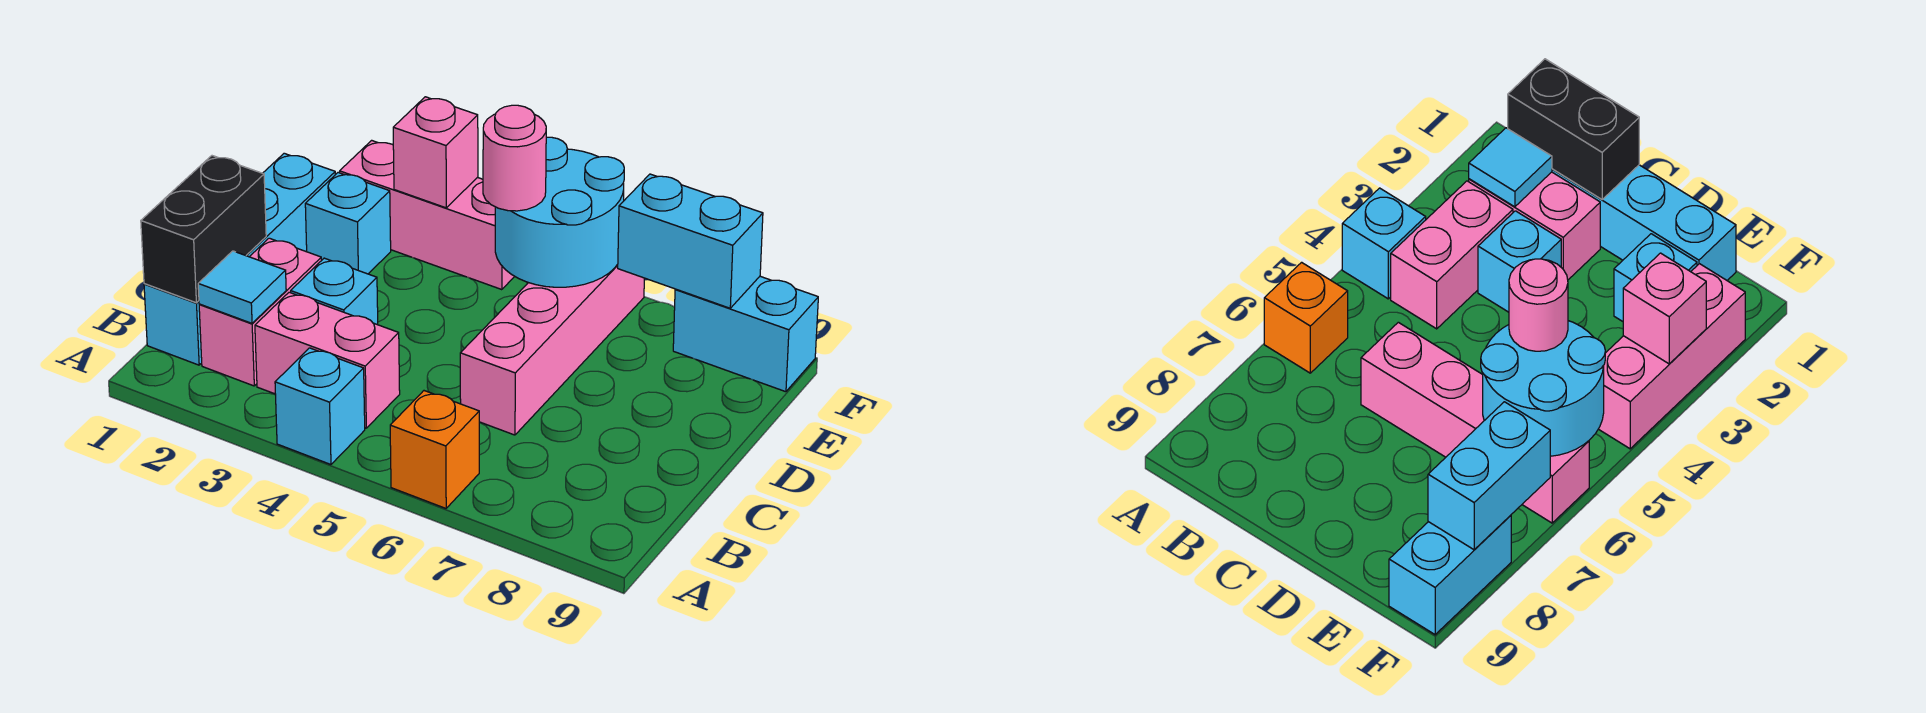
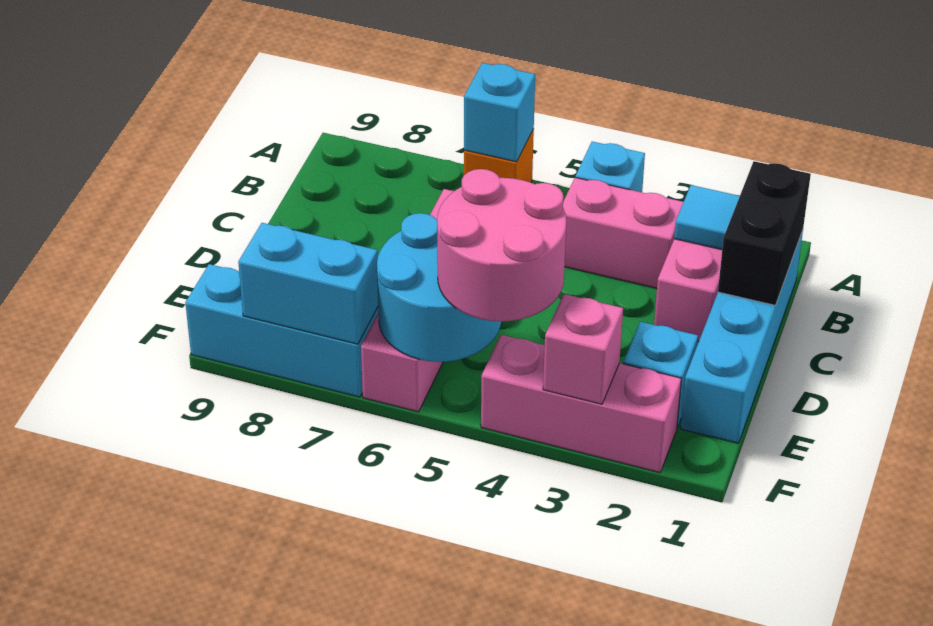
cyan 1x1 brick [291,258,378,325] -> cyan 1x1 brick moved to [464,63,535,162]
pink 1x1 round brick [483,105,546,211] -> pink 2x2 round brick [437,169,566,321]
cyan 1x2 brick [673,276,818,392] -> cyan 1x3 brick [185,264,378,397]

